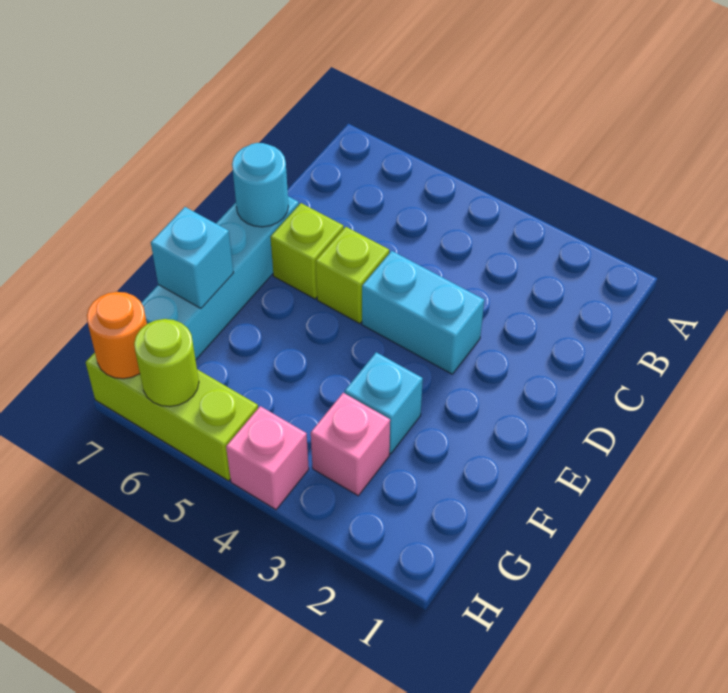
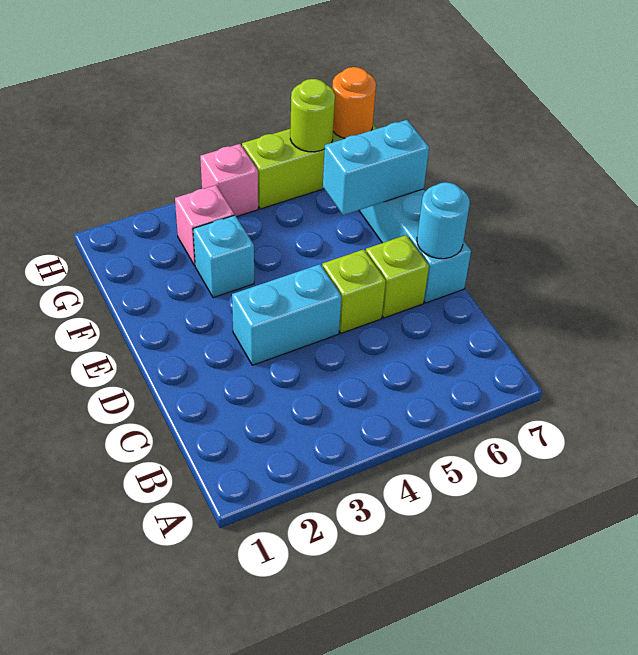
cyan 1x1 brick [151,207,234,308] -> cyan 1x2 brick [323,120,429,215]

